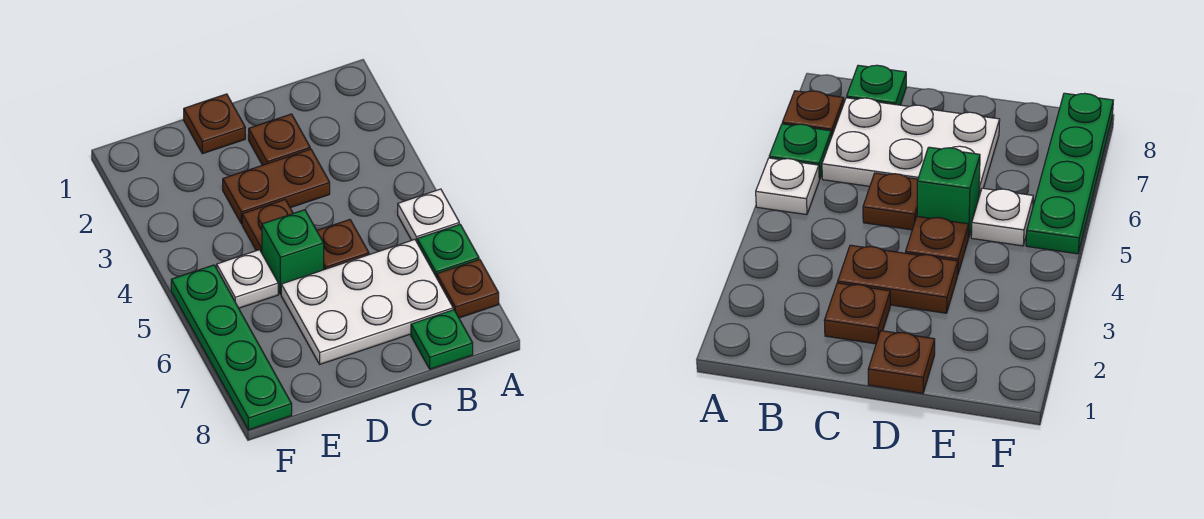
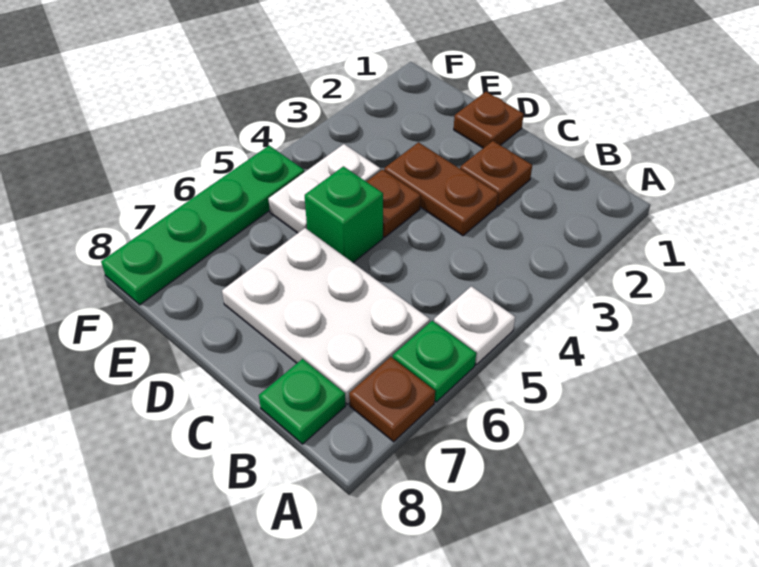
brown 1x1 plate [317,220,369,270] -> none
white 1x1 plate [217,250,278,308] -> white 1x2 plate [268,144,381,233]

